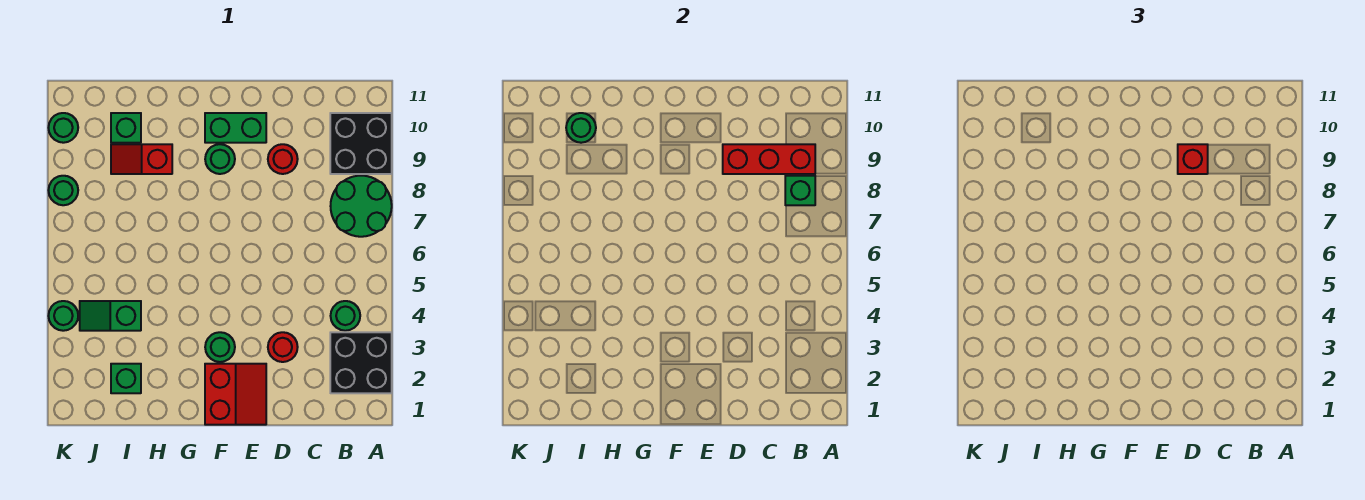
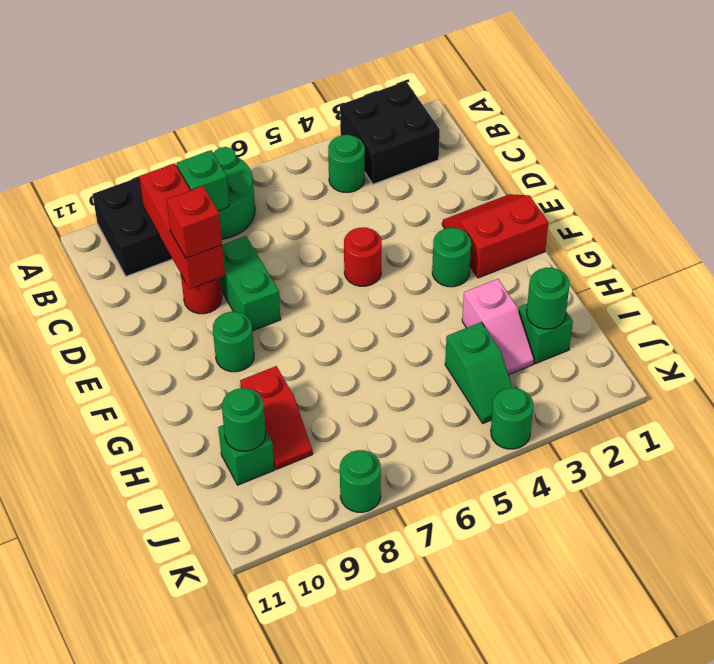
red 1x1 round brick [268,332,298,362] -> red 1x1 round brick moved to [344,227,382,286]
green 1x2 brick [205,113,266,143] -> green 1x2 brick moved to [220,236,281,331]
none -> pink 1x2 slope [462,279,534,375]
green 1x1 round brick [48,113,78,143] -> green 1x1 round brick moved to [527,268,569,329]

